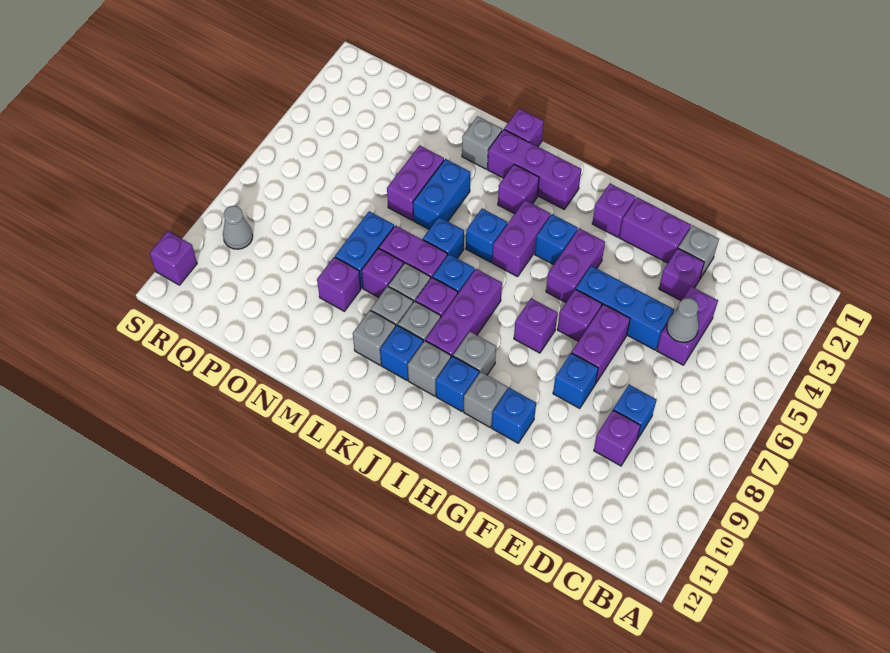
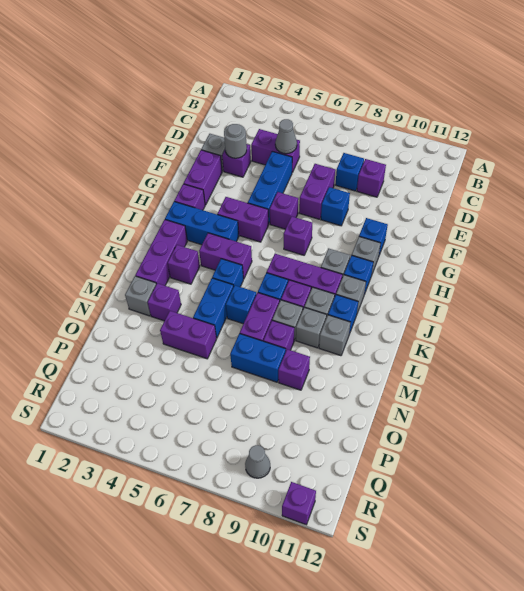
none -> grey 1x1 round brick [224,124,247,158]
purple 1x2 brick [572,304,630,384] -> purple 1x2 brick turned to [299,164,335,219]
blue 1x1 brick [535,214,578,265] -> blue 1x3 brick [165,202,239,245]
purple 1x1 brick [504,109,544,147] -> purple 1x1 brick moved to [148,283,181,321]
blue 1x2 brick [413,159,470,229] -> blue 1x2 brick turned to [193,278,234,338]

